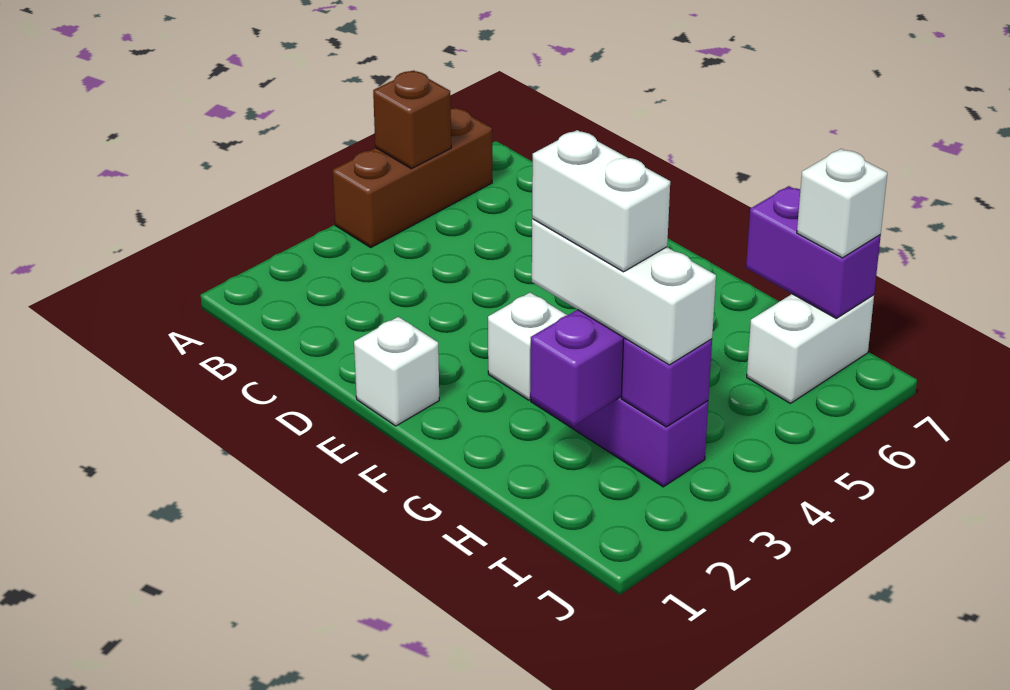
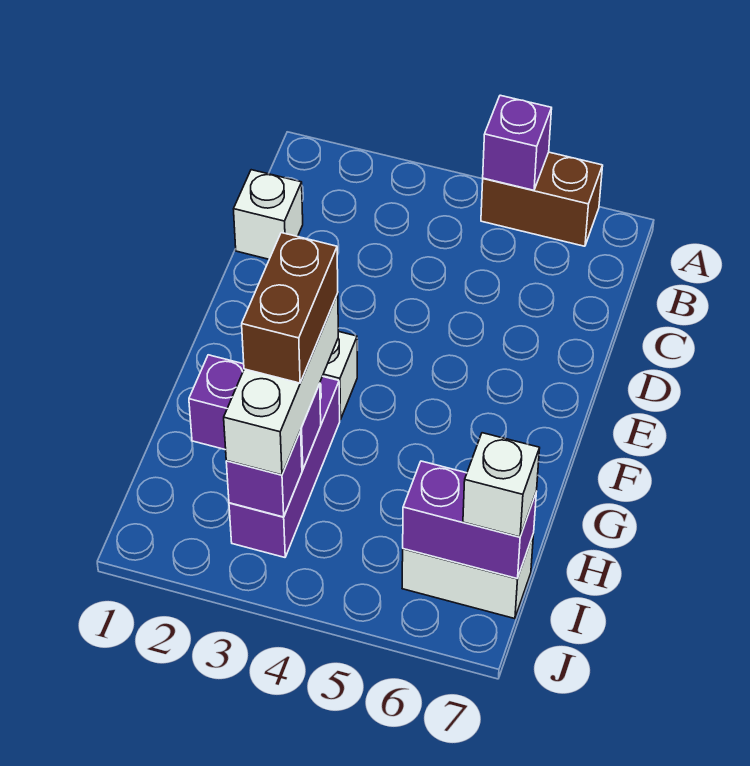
brown 1x3 brick [333,108,492,247] -> brown 1x2 brick [481,152,603,246]
brown 1x1 brick [373,70,451,169] -> purple 1x1 brick [483,95,552,190]
white 1x1 brick [354,317,439,426] -> white 1x1 brick moved to [234,170,303,259]
white 1x2 brick [532,130,670,272] -> brown 1x2 brick [242,233,338,383]
purple 1x2 brick [746,186,881,318] -> purple 1x2 brick turned to [403,461,537,579]

